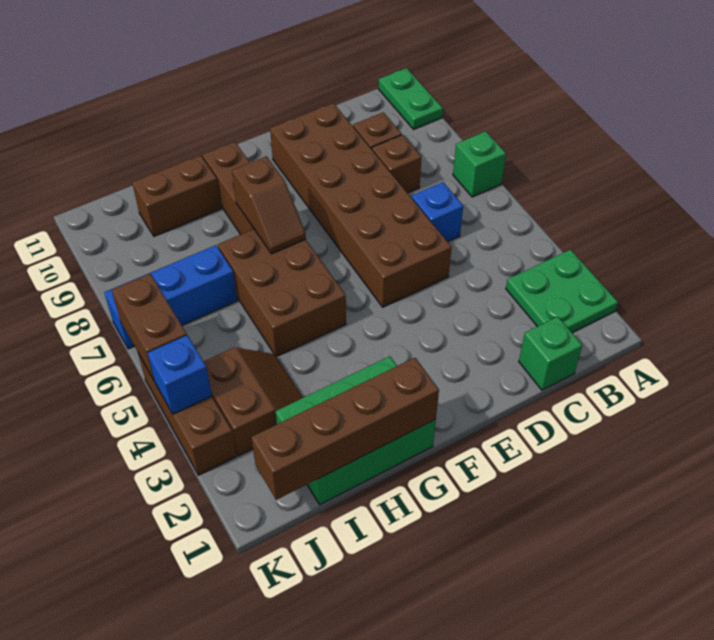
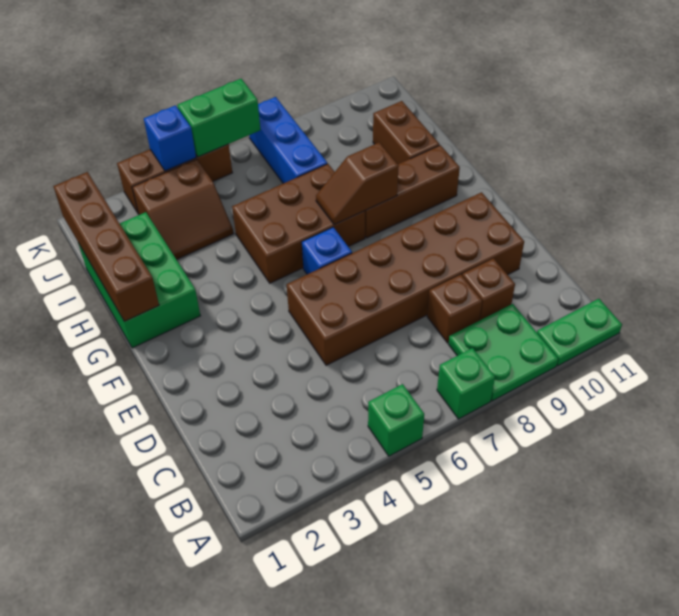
green 2x2 plate [506,250,618,333] -> green 2x2 plate moved to [448,304,558,401]
green 1x1 brick [519,317,582,390] -> green 1x1 brick moved to [368,384,424,456]
blue 1x1 brick [412,182,463,242] -> blue 1x1 brick moved to [302,227,352,274]
brown 1x2 brick [112,274,187,381] -> green 1x2 brick [177,79,260,157]

